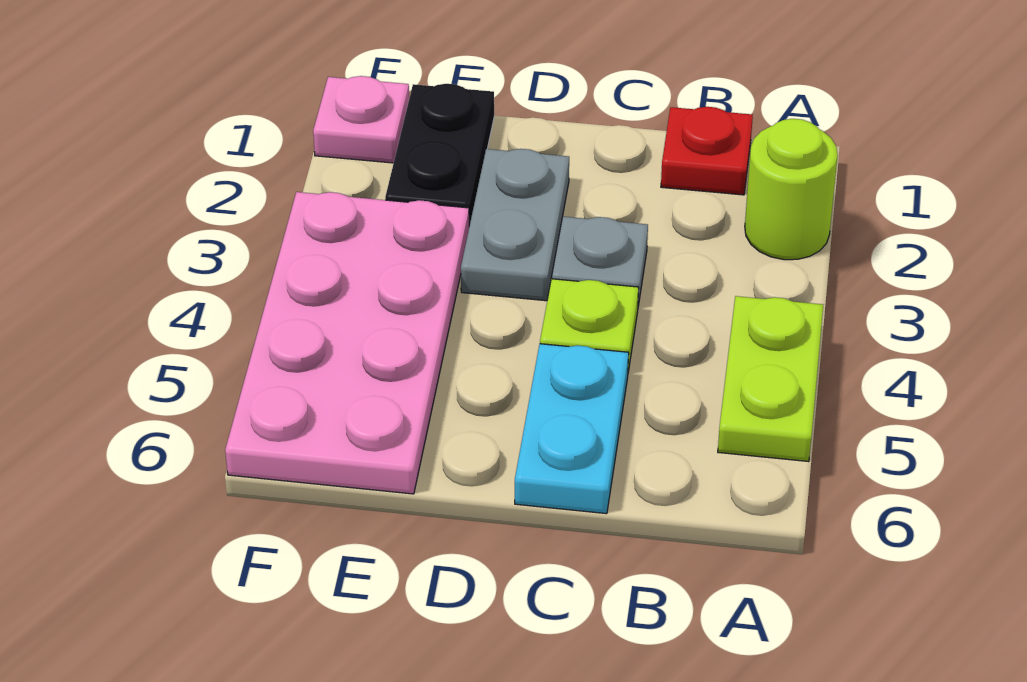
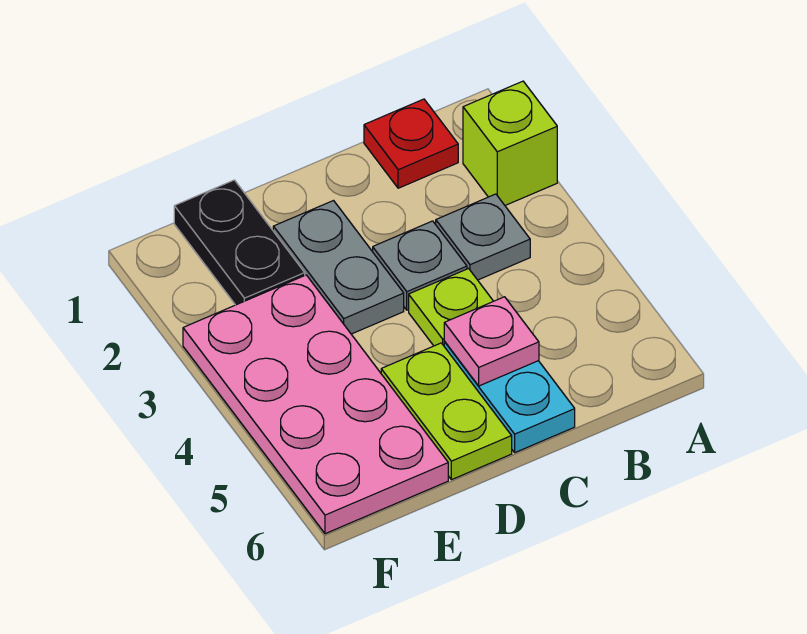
lime 1x1 round brick [745,119,838,260] -> lime 1x1 brick [463,81,557,205]
lime 1x2 plate [718,296,823,462] -> lime 1x2 plate moved to [381,343,512,480]
none -> grey 1x1 plate [436,194,530,280]
pink 1x1 plate [313,76,409,163] -> pink 1x1 plate moved to [444,297,539,386]

